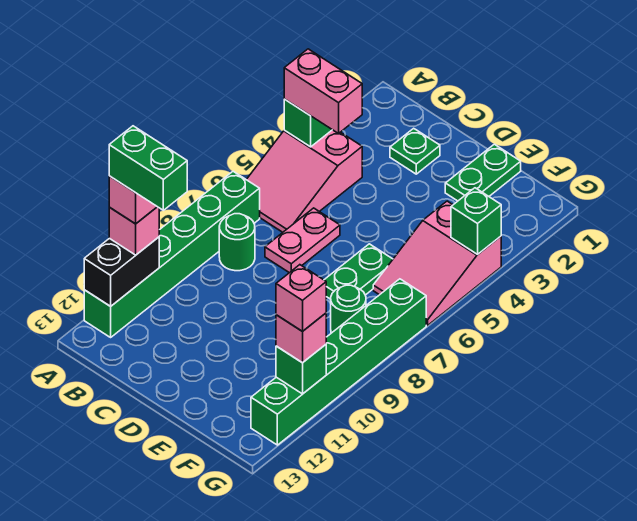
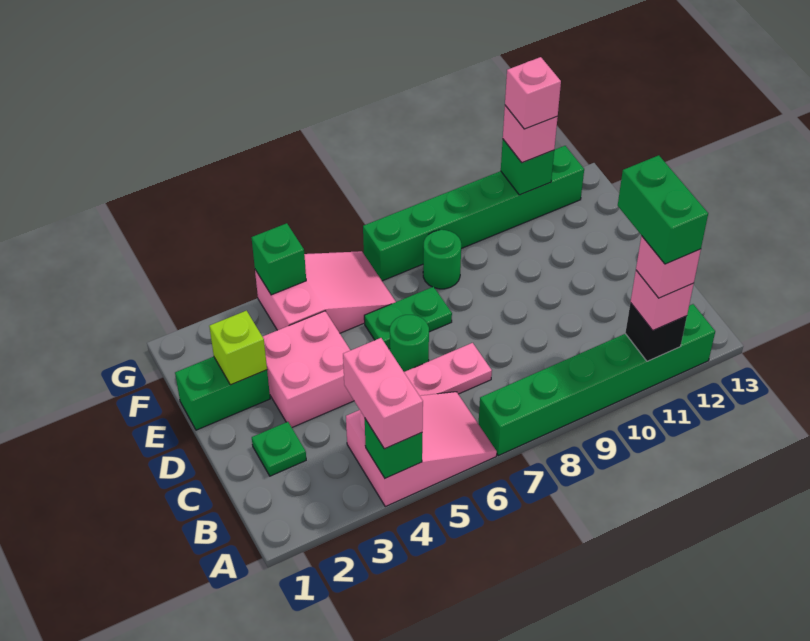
black 1x2 brick [84,237,159,306] -> black 1x1 brick [625,303,687,361]
green 1x1 round brick [219,214,255,271] -> green 1x1 round brick moved to [390,315,429,372]
none -> pink 2x2 brick [263,311,354,427]
green 1x2 plate [445,144,521,201] -> green 1x2 brick [175,357,270,430]
none -> lime 1x1 brick [209,311,267,385]

